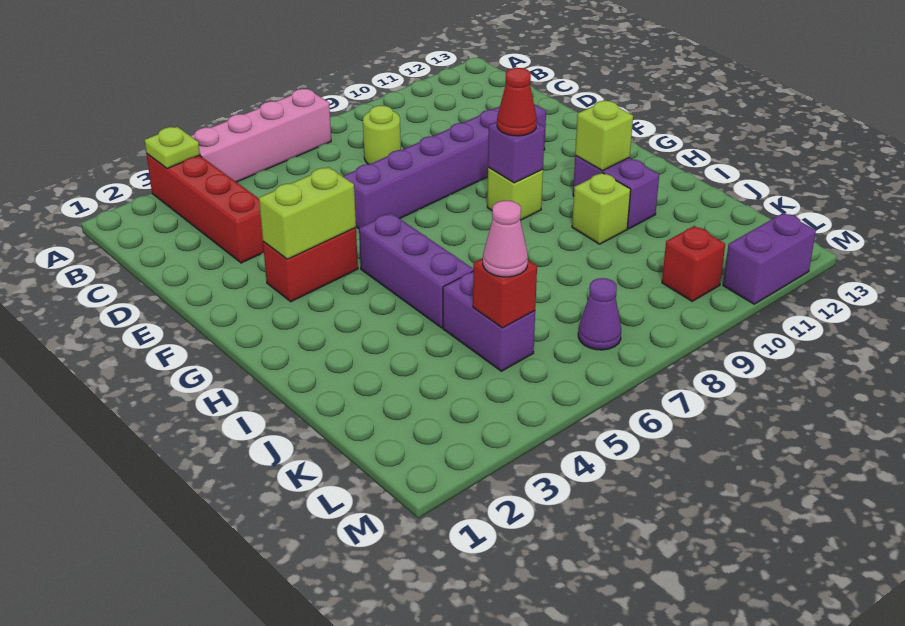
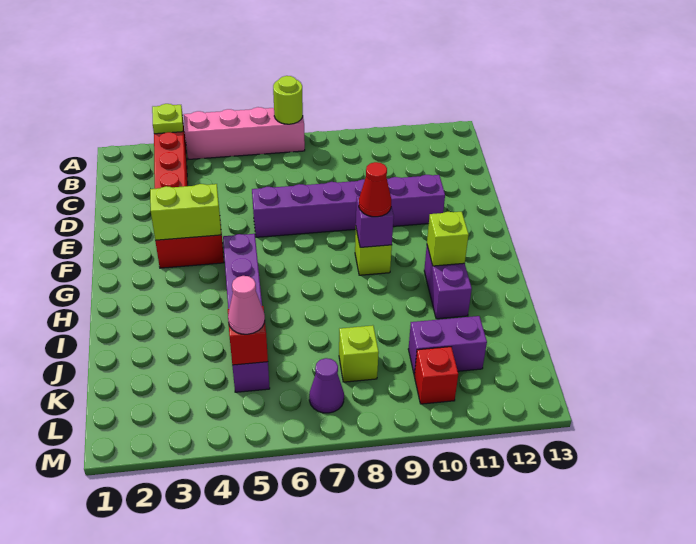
lime 1x1 round brick [363,106,401,164] -> lime 1x1 round brick moved to [273,76,303,124]
lime 1x1 brick [572,173,631,244] -> lime 1x1 brick moved to [339,325,379,382]
purple 1x2 brick [723,213,816,304] -> purple 1x2 brick moved to [408,316,487,375]

